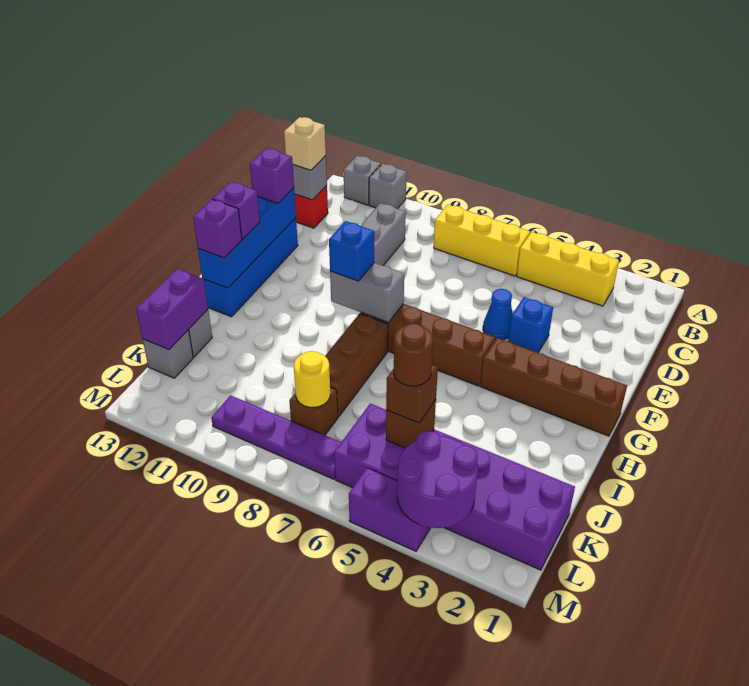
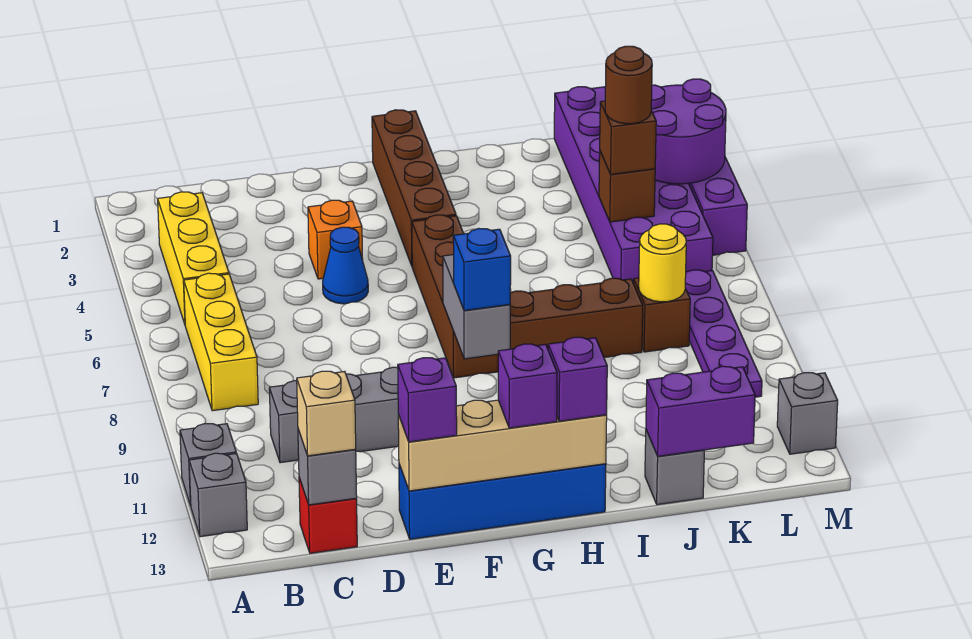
blue 1x1 brick [508,297,553,353] -> orange 1x1 brick [308,200,363,279]
blue 1x4 brick [198,188,296,288] -> tan 1x4 brick [398,400,607,491]
grey 1x1 brick [143,330,193,378] -> grey 1x1 brick moved to [777,373,838,454]

